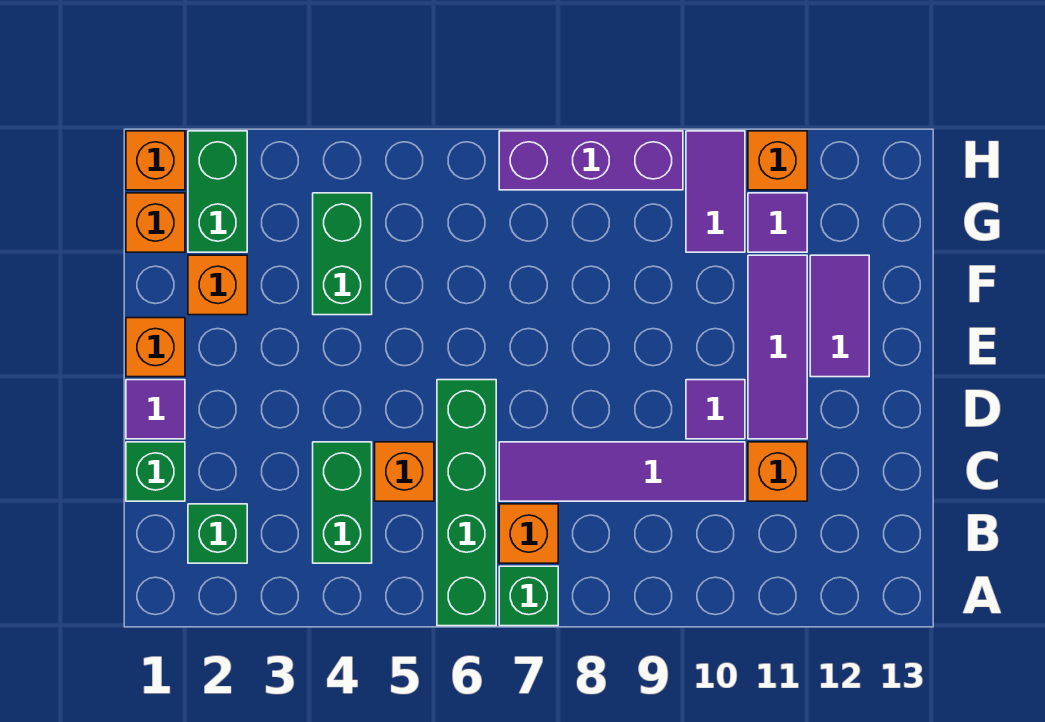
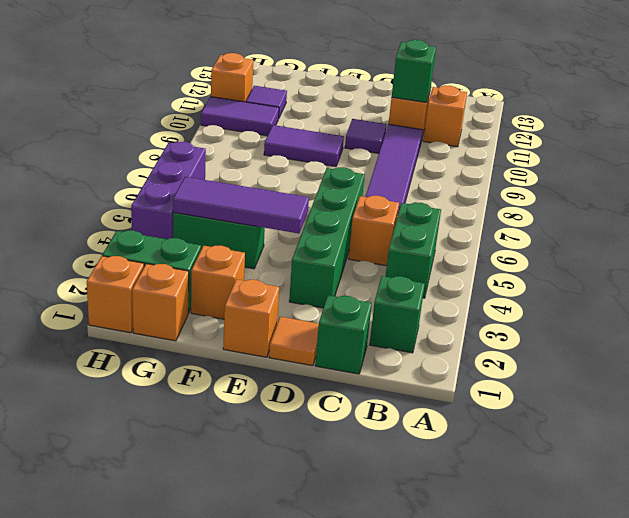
green 1x4 brick [437,380,496,626] -> green 1x4 brick turned to [289,167,365,308]
green 1x1 brick [499,566,558,626] -> green 1x1 brick moved to [392,40,436,103]
green 1x2 brick [313,442,372,563] -> green 1x2 brick turned to [385,202,441,298]
orange 1x1 brick [499,504,558,563] -> orange 1x1 brick moved to [423,85,467,147]
purple 1x1 tile [126,380,185,439] -> orange 1x1 tile [269,317,319,366]
purple 1x3 tile [748,255,807,439] -> purple 1x3 tile moved to [173,177,309,233]
purple 1x2 tile [810,255,869,377] -> purple 1x2 tile moved to [264,125,344,167]
purple 1x3 brick [499,131,683,190] -> purple 1x3 brick moved to [131,142,206,239]

